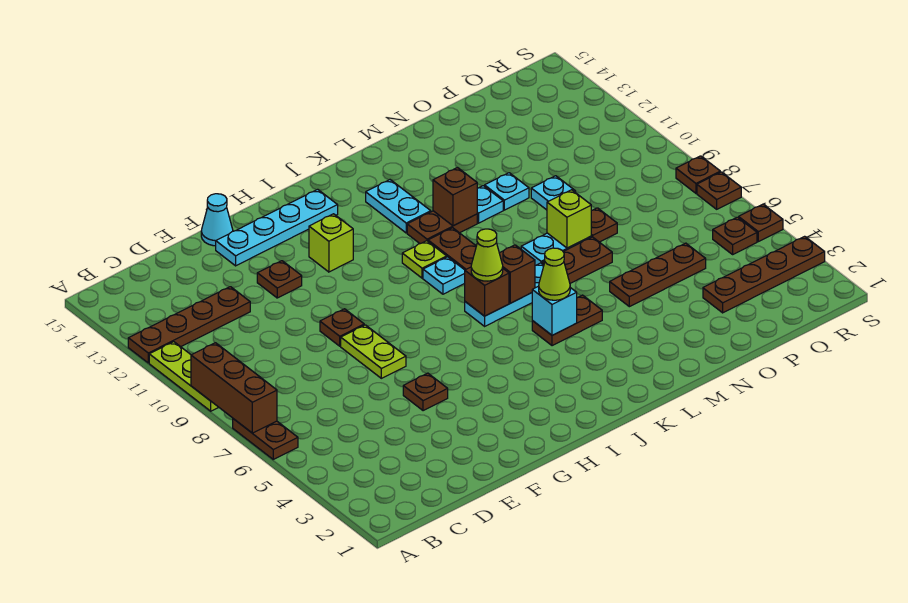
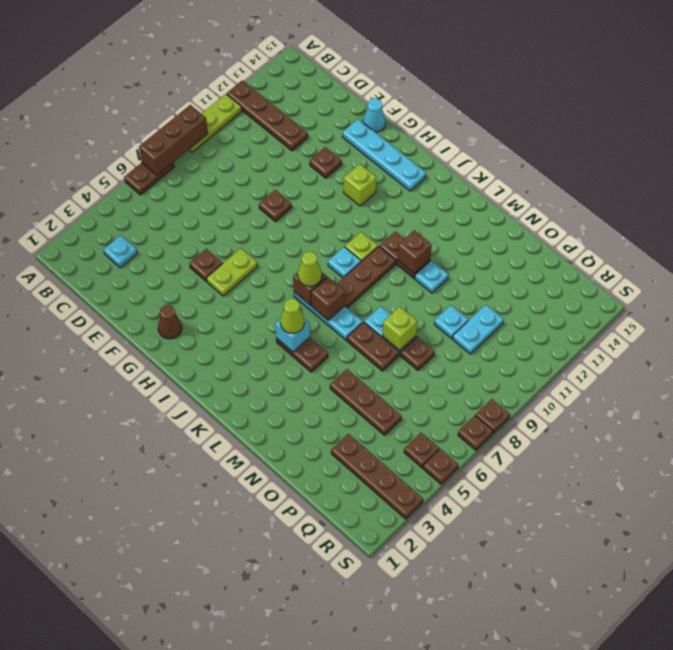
lime 1x2 plate [341,325,406,378] -> lime 1x2 plate moved to [207,248,257,296]
none -> brown 1x1 cone [158,305,182,339]
cyan 1x2 plate [366,180,431,233] -> cyan 1x2 plate moved to [453,305,503,354]
cyan 1x1 plate [485,173,529,210] -> cyan 1x1 plate moved to [104,235,137,268]

